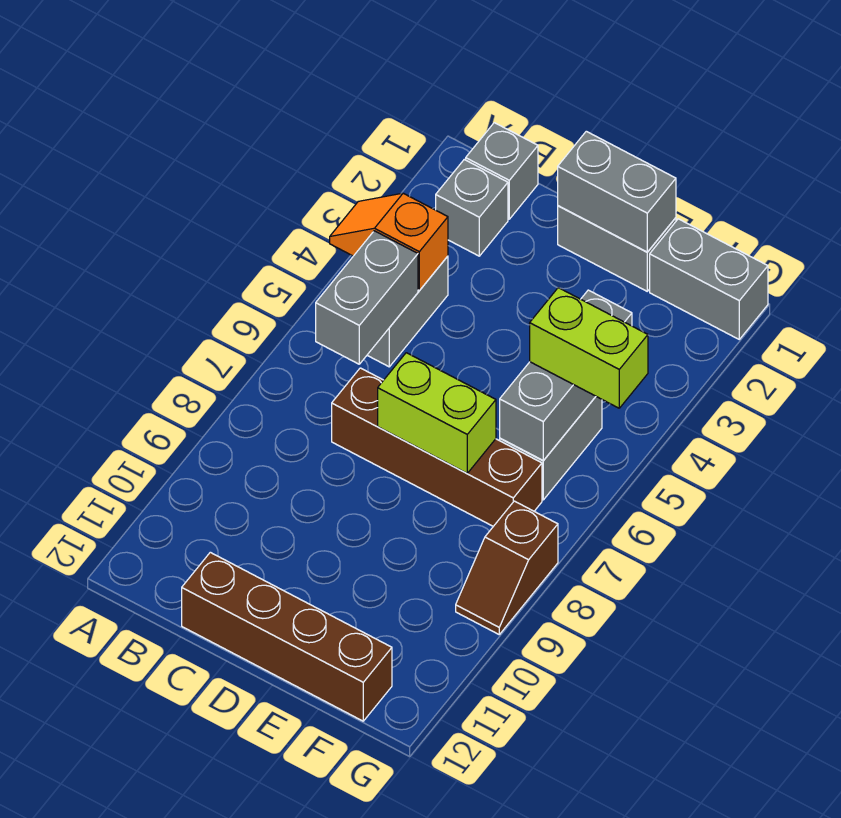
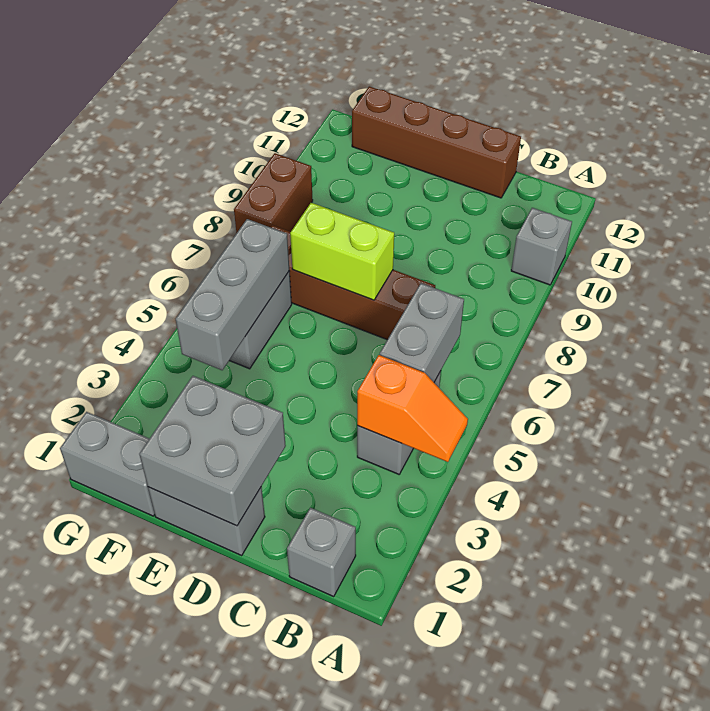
grey 1x1 brick [436,160,508,256] -> grey 1x1 brick moved to [511,208,572,285]
grey 1x2 brick [558,131,676,252] -> grey 2x2 brick [139,376,286,526]
lime 1x2 brick [530,288,648,408] -> none
brown 1x2 slope [456,501,558,634] -> brown 1x2 brick [234,153,313,233]

